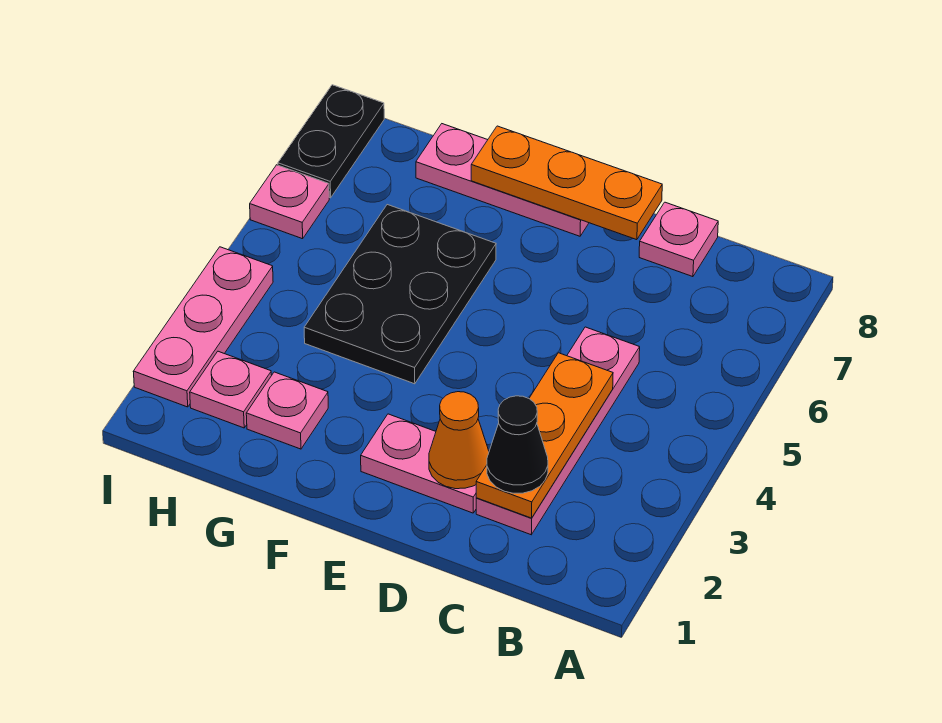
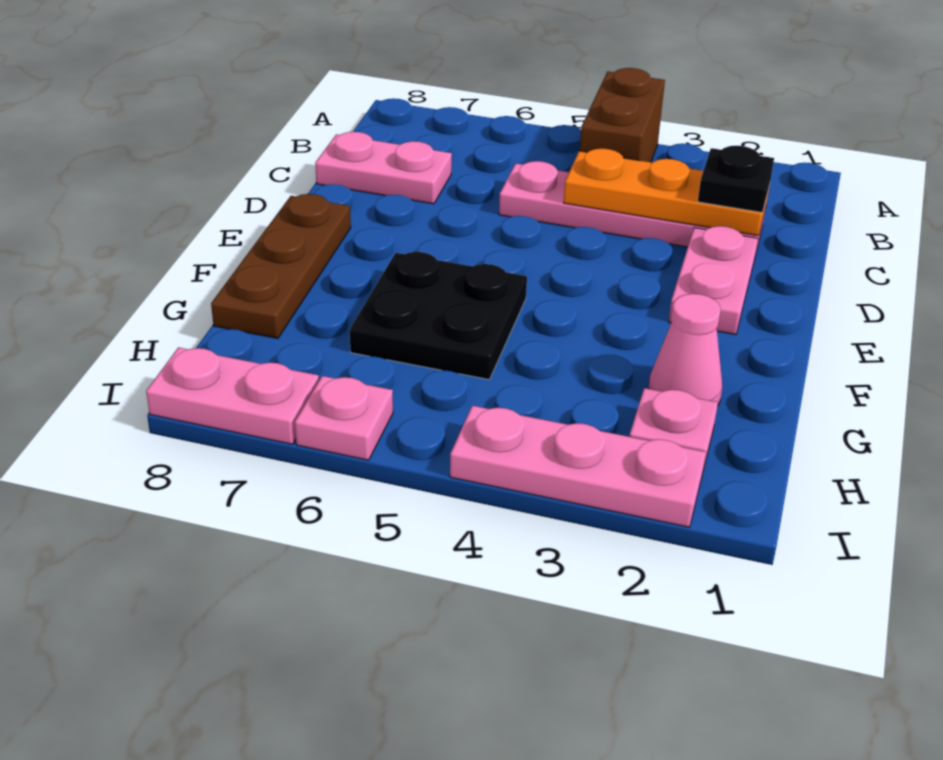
none -> brown 1x2 brick [580,68,665,162]
black 1x1 cone [487,396,548,493] -> black 1x1 plate [698,146,774,213]
pink 1x1 plate [639,202,718,277] -> pink 1x2 plate [315,132,452,204]
orange 1x1 cone [429,392,489,489] -> none
orange 1x3 plate [471,126,662,240] -> none
pink 1x3 plate [416,124,589,236] -> brown 1x3 plate [211,194,351,339]
black 2x3 plate [304,205,496,384] -> black 2x2 plate [350,252,527,380]
pink 1x1 plate [246,372,328,449] -> pink 1x1 cone [649,294,722,404]
black 1x2 plate [278,85,384,198] -> pink 1x2 plate [146,347,319,444]

